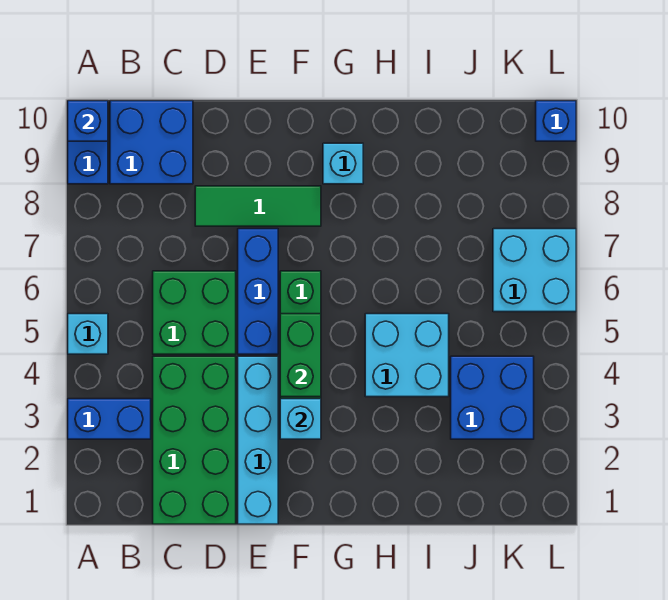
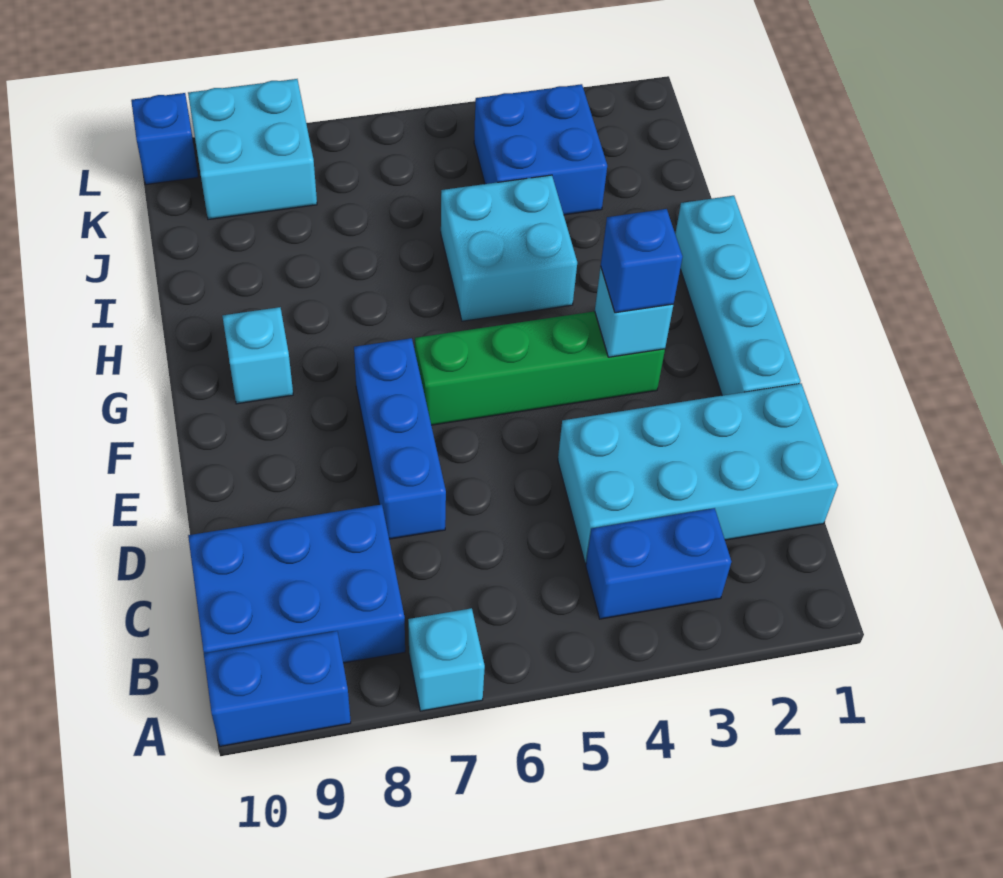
blue 1x2 brick [68,399,151,439] -> blue 1x2 brick turned to [586,508,731,619]
cyan 1x1 brick [68,314,108,354] -> cyan 1x1 brick moved to [408,608,485,711]
blue 1x1 brick [68,101,108,141] -> blue 1x1 brick moved to [601,209,683,313]
blue 2x2 brick [110,101,193,184] -> blue 2x3 brick [188,504,405,663]
green 2x4 brick [153,356,236,524] -> cyan 2x4 brick [558,383,838,563]
green 2x2 brick [153,271,236,354] -> none
green 1x3 tile [195,186,321,226] -> none
cyan 1x4 brick [238,356,278,524] -> cyan 1x4 brick turned to [675,196,800,396]
blue 1x3 brick [238,229,278,354] -> blue 1x3 brick turned to [354,338,446,539]
green 1x2 brick [280,314,321,397] -> none
cyan 2x2 brick [493,229,576,312] -> cyan 2x2 brick moved to [188,79,317,220]

